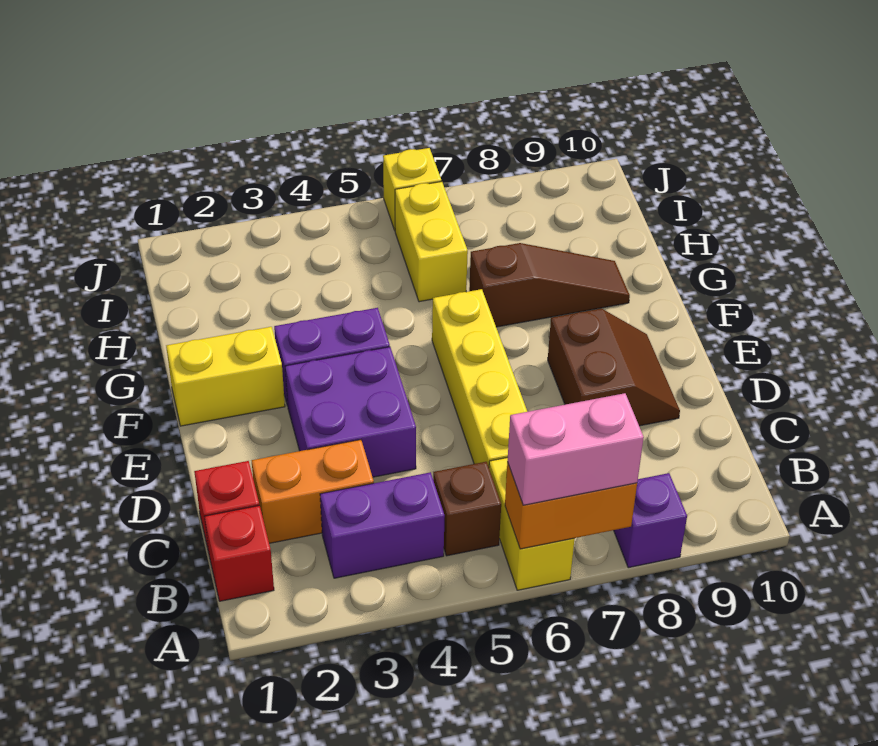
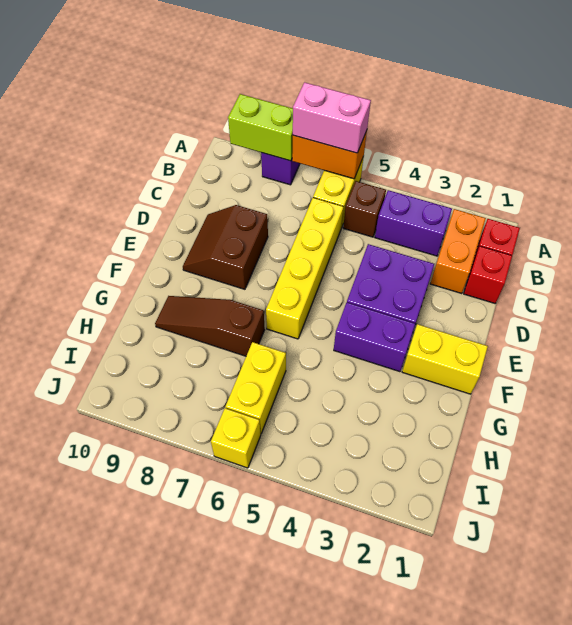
none -> lime 1x2 brick [228,94,293,161]
orange 1x2 brick [252,440,374,543] -> orange 1x2 brick turned to [430,209,486,294]

